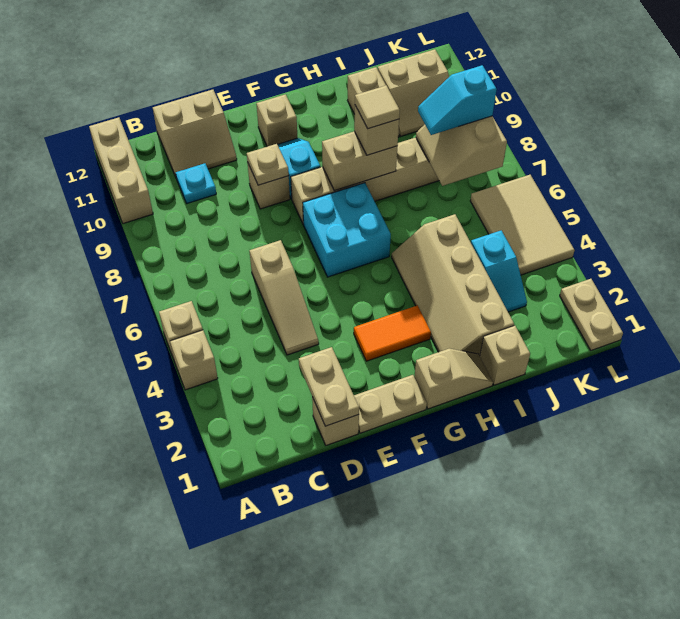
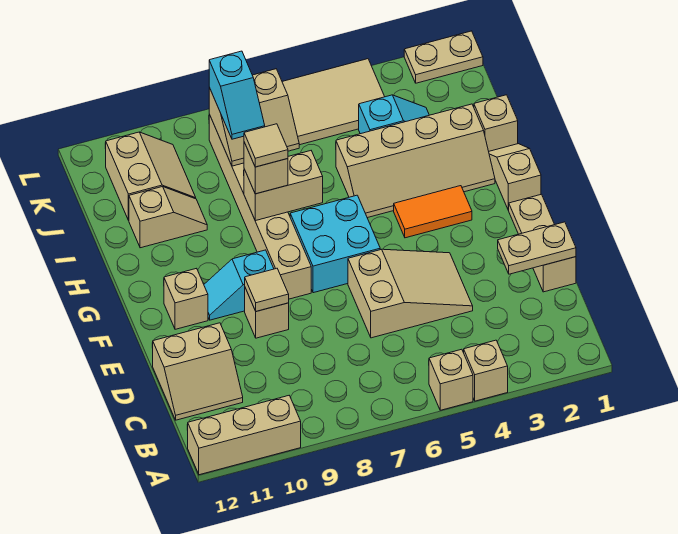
cyan 1x1 plate [176,163,216,203] -> none
tan 2x2 slope [153,90,237,177] -> tan 2x2 slope turned to [153,323,243,420]
tan 1x3 slope [249,240,319,355] -> tan 2x3 slope [348,249,473,338]
tan 1x1 plate [247,144,289,185] -> tan 1x1 tile [245,268,289,311]
orange 1x2 tile [354,305,431,361] -> orange 1x2 tile turned to [394,186,472,238]
tan 1x2 brick [322,131,397,191] -> tan 1x2 brick turned to [244,151,323,221]

